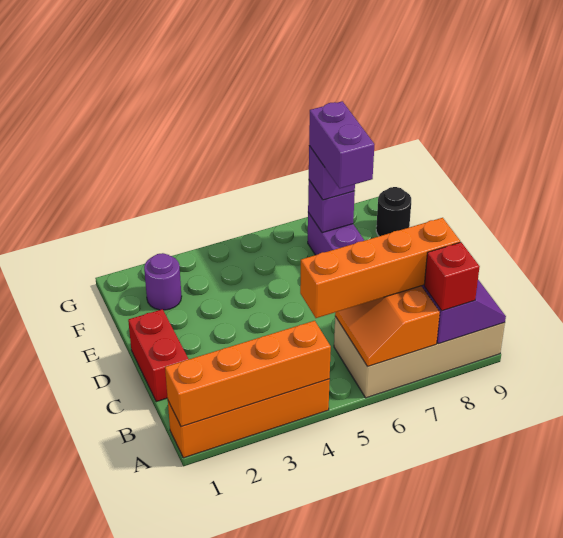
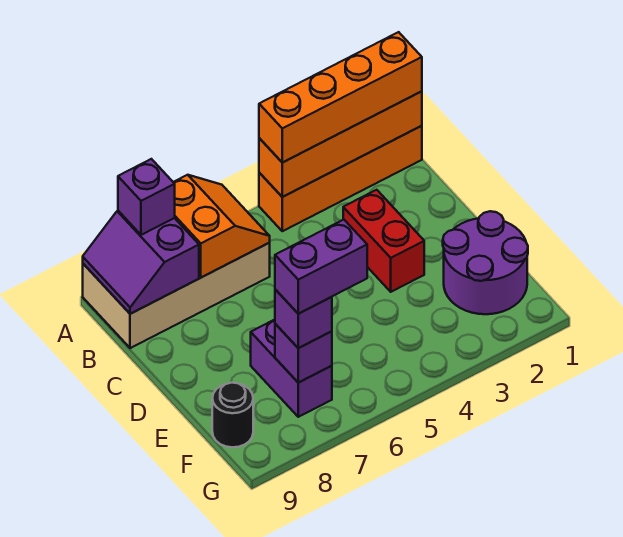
red 1x1 brick [424,242,480,311] -> purple 1x1 brick [118,159,175,235]
orange 1x4 brick [300,218,460,318] -> orange 1x4 brick moved to [259,32,422,163]
red 1x2 brick [128,309,189,402] -> red 1x2 brick moved to [343,190,424,292]
purple 1x2 brick [309,101,374,188] -> purple 1x2 brick turned to [275,219,367,314]
purple 1x1 round brick [144,253,182,310] -> purple 2x2 round brick [443,211,528,314]

